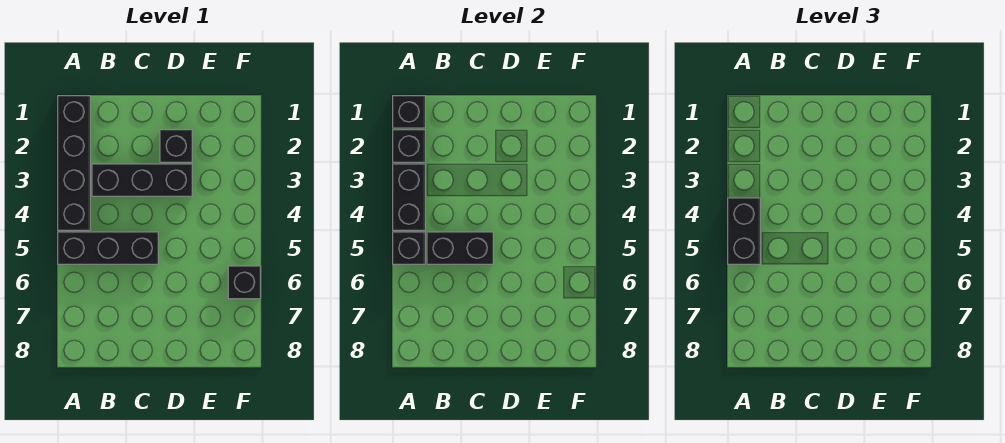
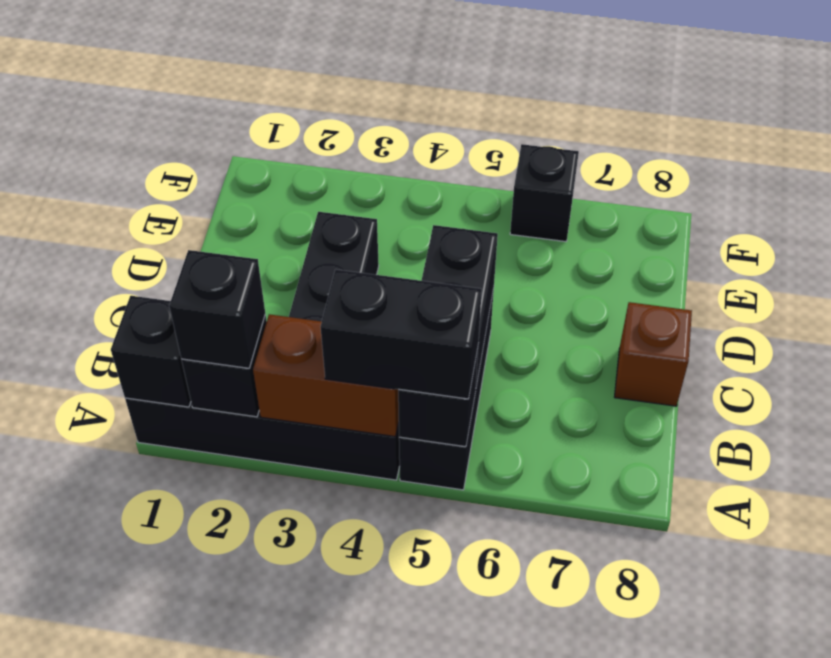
black 1x2 brick [393,164,425,230] -> brown 1x2 brick [253,314,399,437]
none -> brown 1x1 brick [615,302,692,406]
black 1x1 brick [160,130,192,162] -> black 1x1 brick moved to [169,250,265,368]

